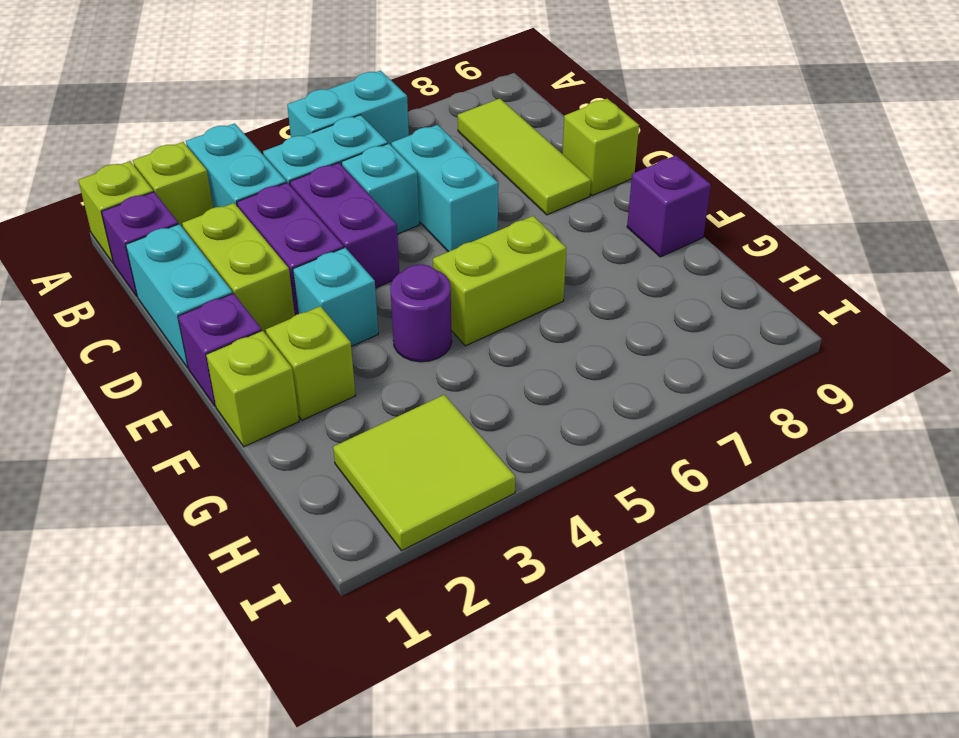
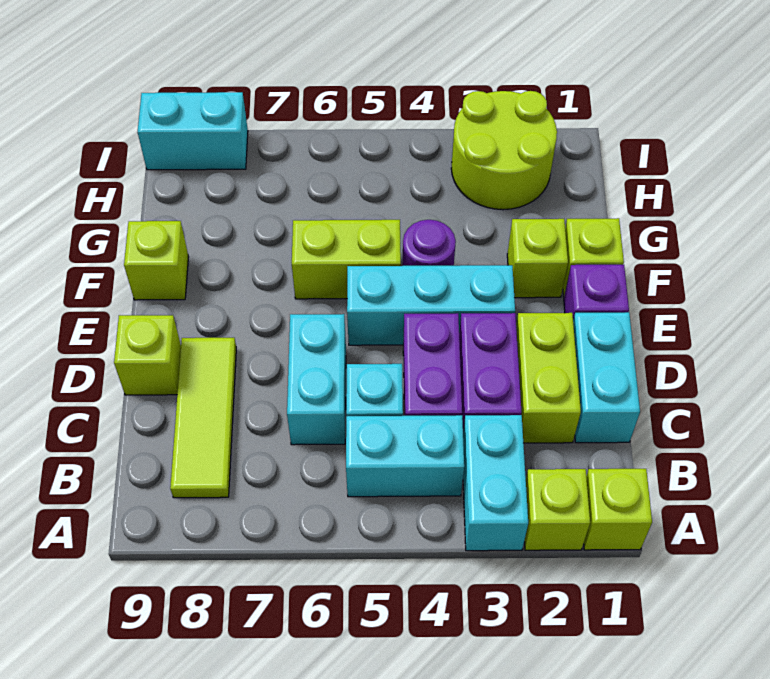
cyan 1x2 brick [287,71,409,146] -> cyan 1x2 brick moved to [138,92,248,170]
purple 1x1 brick [102,192,178,296] -> none
cyan 1x1 brick [293,248,378,346] -> cyan 1x3 brick [347,265,515,345]
purple 1x1 brick [627,155,711,257] -> lime 1x1 brick [124,221,188,300]
lime 2x2 tile [333,395,515,551] -> lime 2x2 round brick [451,91,557,210]

